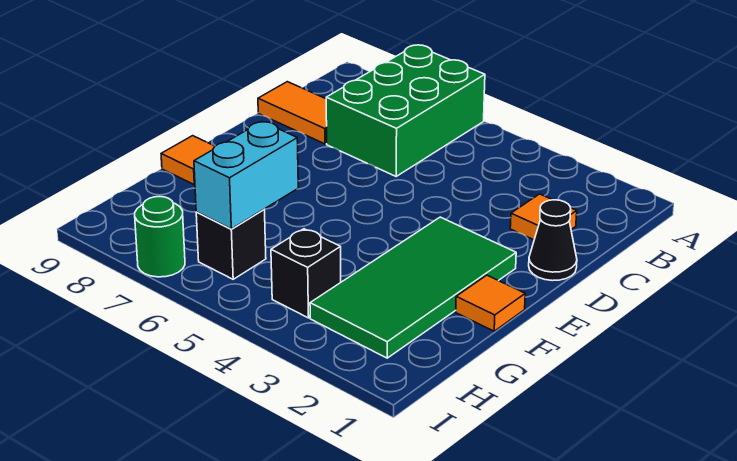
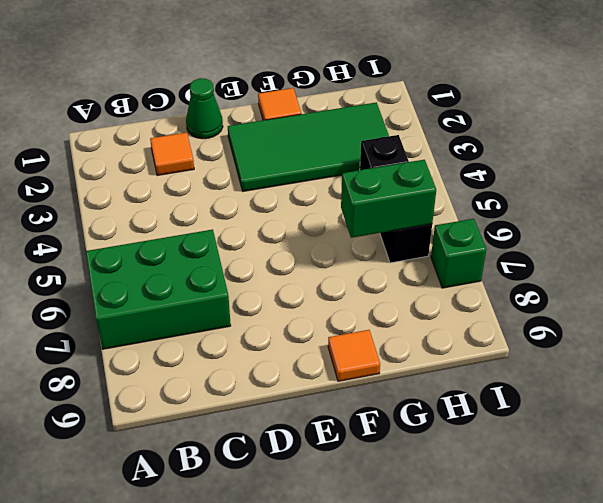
orange 1x2 tile [258,82,327,144] -> none
black 1x1 cone [529,200,577,281] -> green 1x1 cone [186,78,223,139]
cyan 1x2 brick [194,122,298,229] -> green 1x2 brick [341,160,436,238]
green 1x1 round brick [135,197,185,277] -> green 1x1 brick [431,219,487,288]

